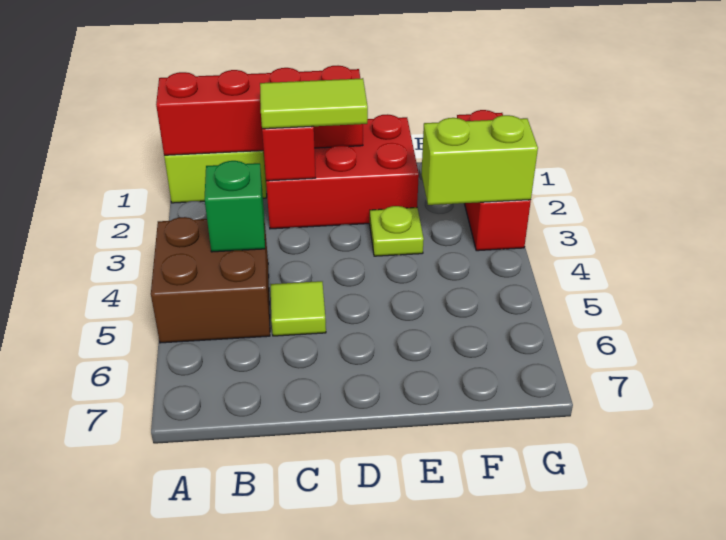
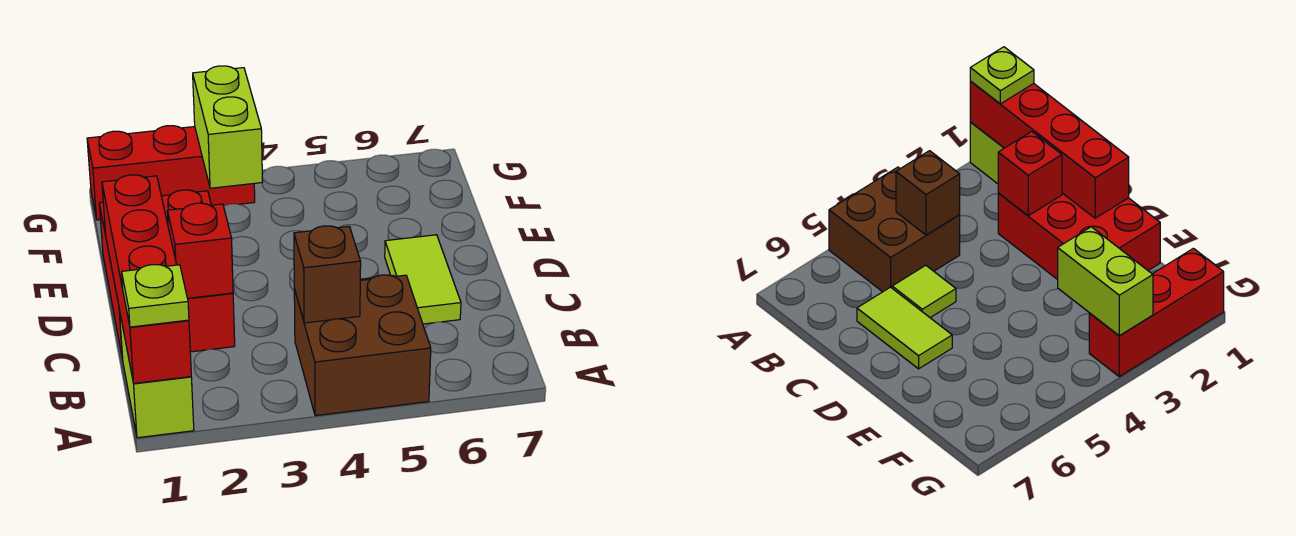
green 1x1 brick [205,161,265,252] -> brown 1x1 brick [294,226,361,323]
lime 1x2 tile [260,78,368,129] -> lime 1x2 tile moved to [385,235,461,324]
lime 1x1 plate [370,206,424,256] -> lime 1x1 plate moved to [122,265,189,327]

